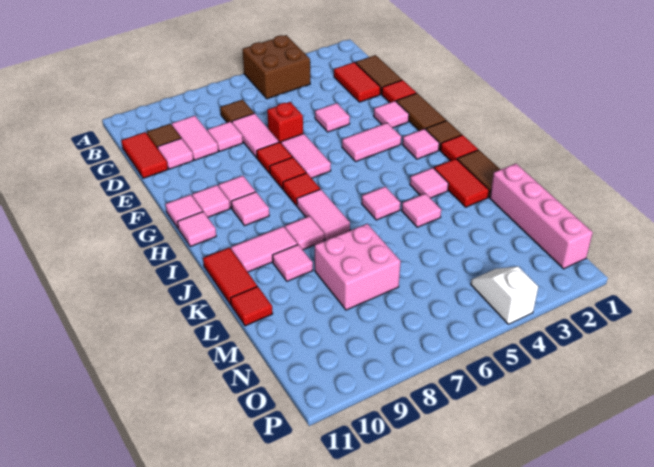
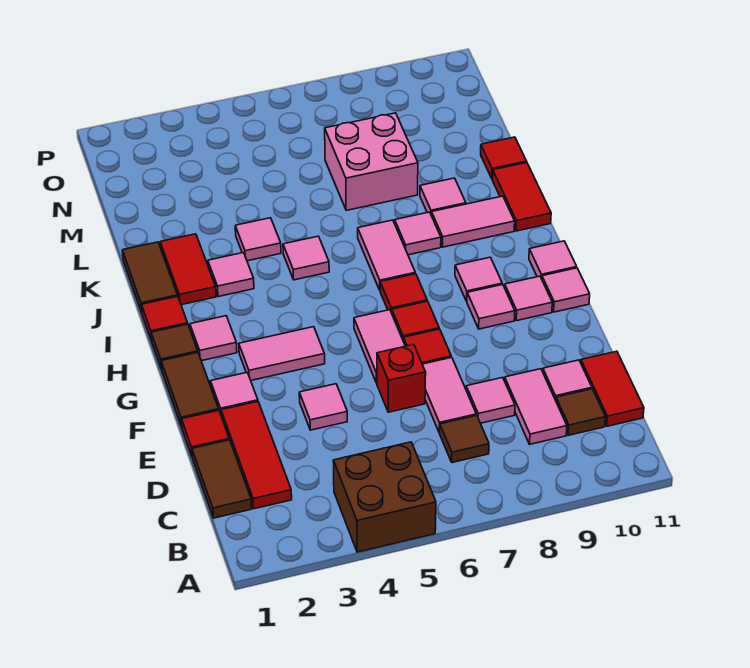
red 1x2 tile [334,62,380,102] -> red 1x3 tile [221,402,292,509]
pink 1x4 brick [490,164,593,269] -> none
white 1x2 slope [471,267,538,324] -> none

